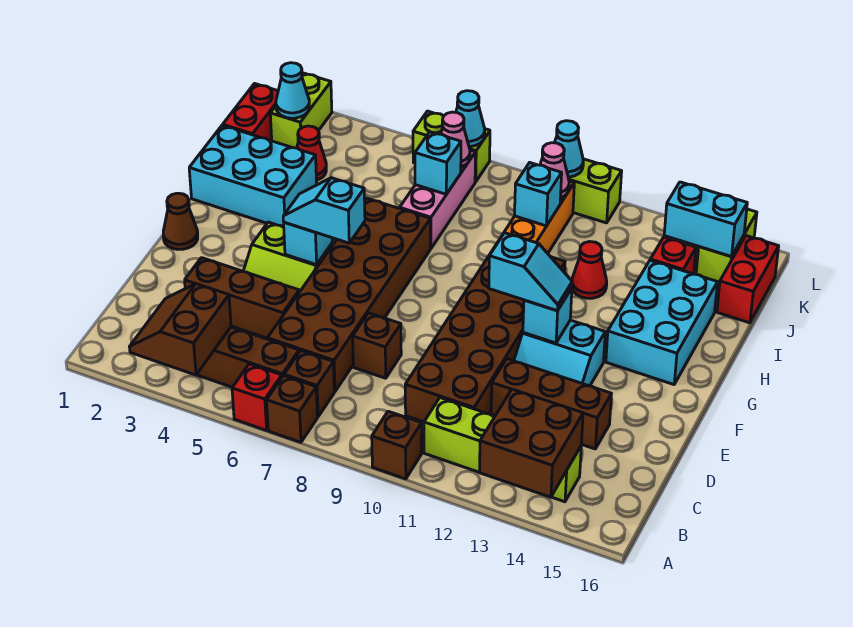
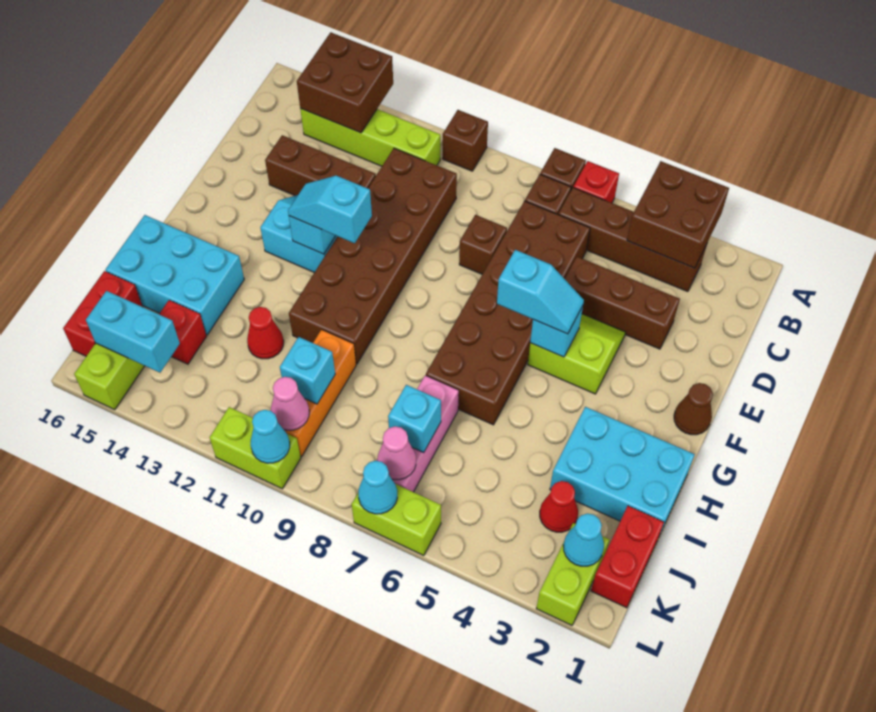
brown 2x2 slope [130,284,231,375] -> brown 2x2 brick [627,161,729,268]
cyan 2x3 brick [606,260,718,385] -> cyan 2x3 brick turned to [106,215,244,335]

